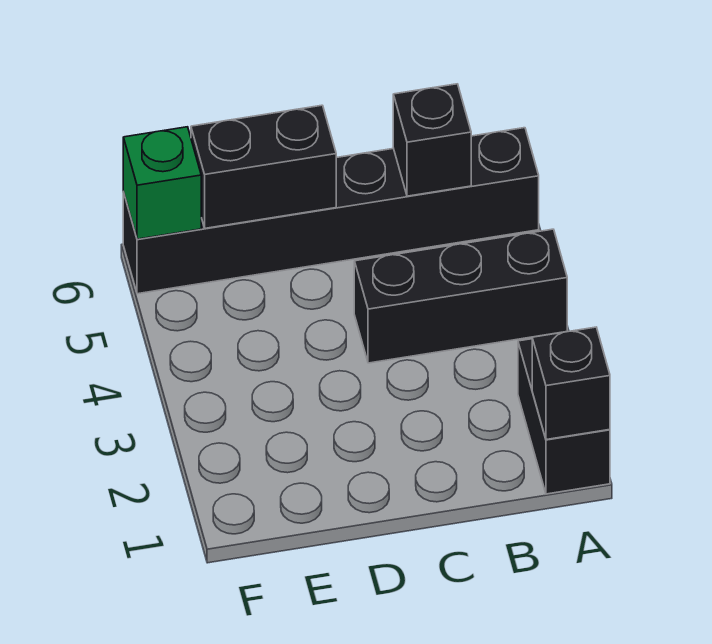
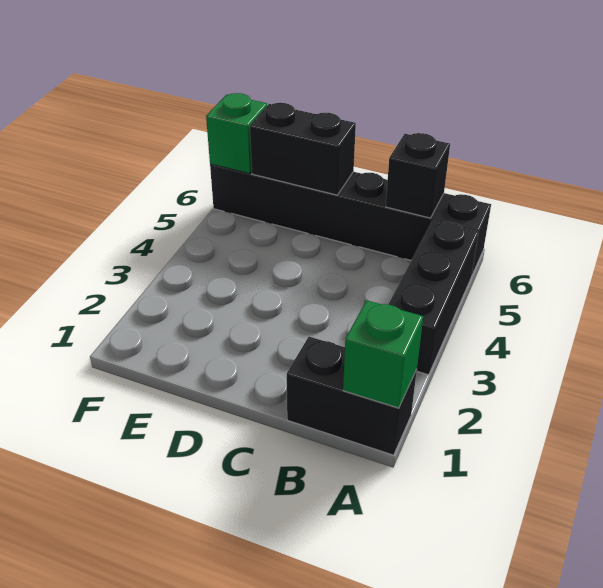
black 1x2 brick [518,339,610,494] -> black 1x2 brick turned to [287,337,417,455]
black 1x1 brick [532,327,610,440] -> green 1x1 brick [343,300,423,408]
black 1x3 brick [354,229,567,363] -> black 1x3 brick turned to [389,221,479,375]

